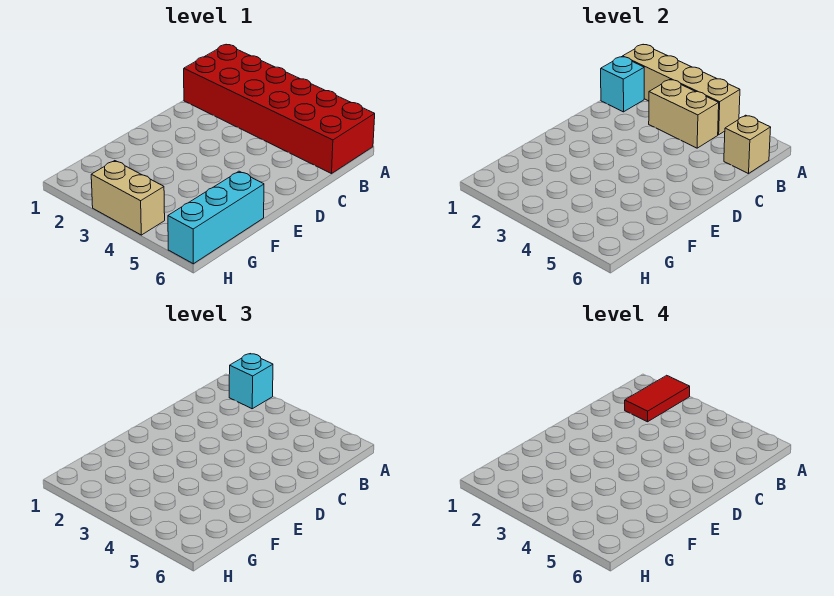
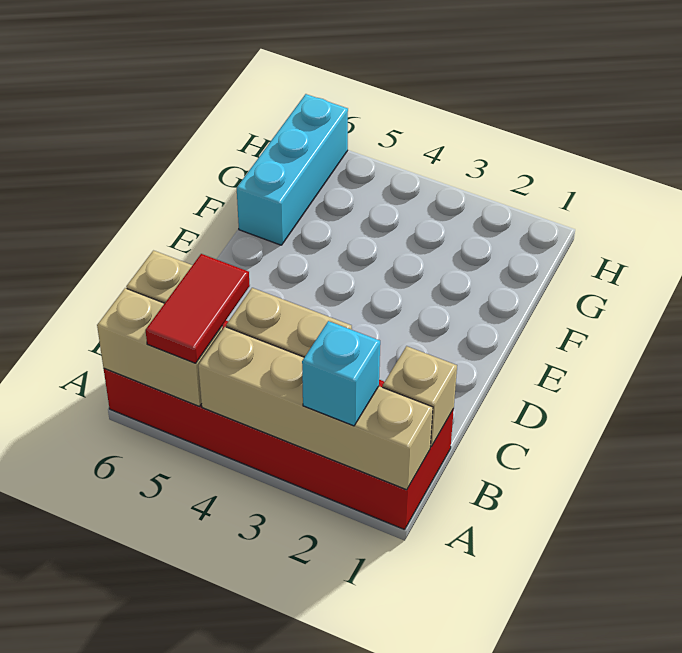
red 1x2 tile [625,375,690,422] -> red 1x2 tile moved to [145,254,250,363]
cyan 1x1 brick [601,57,644,112] -> tan 1x1 brick [383,346,457,447]
tan 1x2 brick [91,161,165,235] -> tan 1x2 brick moved to [97,288,223,406]

